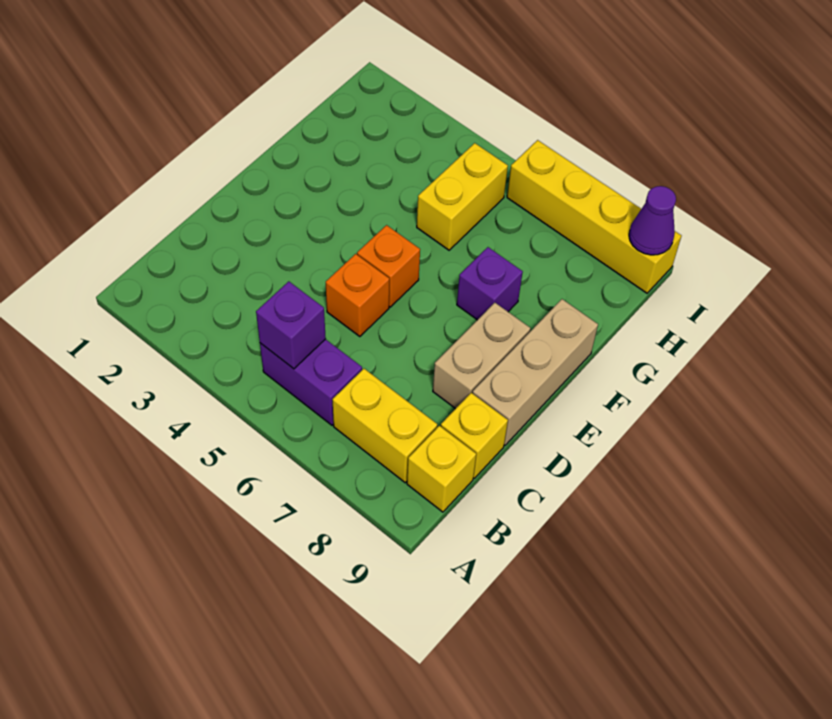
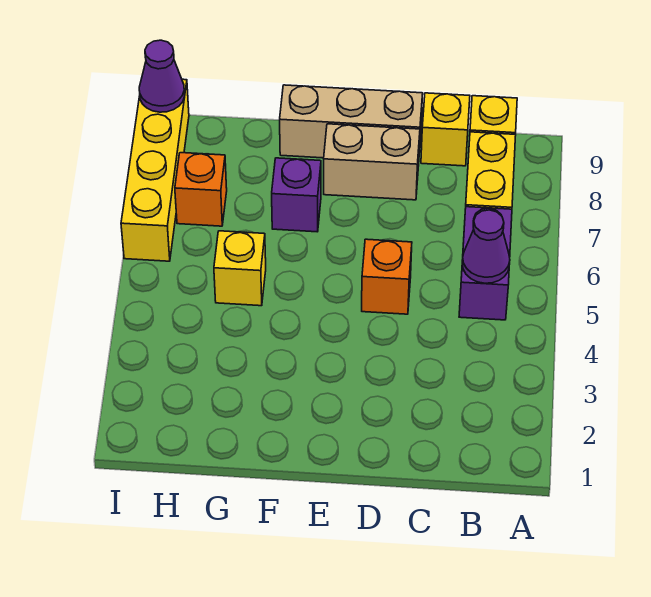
purple 1x1 brick [256,281,326,369] -> purple 1x1 cone [462,210,510,283]
orange 1x1 brick [357,225,420,307] -> orange 1x1 brick moved to [175,153,227,226]
yellow 1x2 brick [417,143,508,250] -> yellow 1x1 brick [214,231,266,306]

